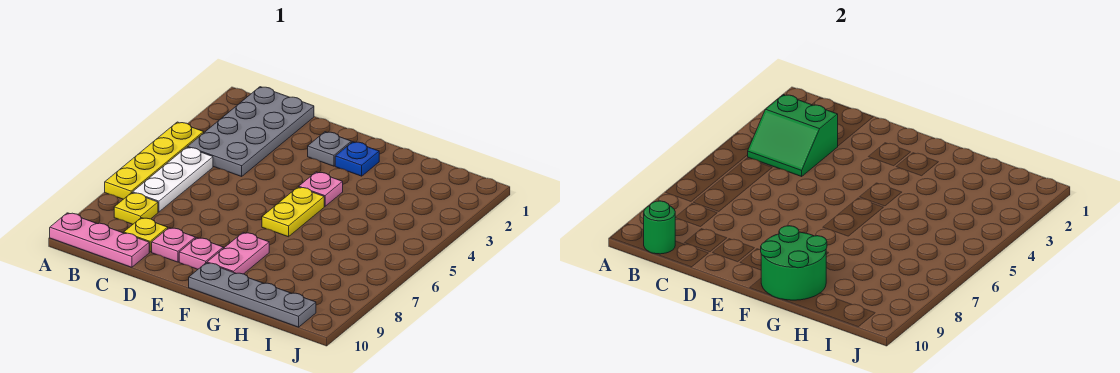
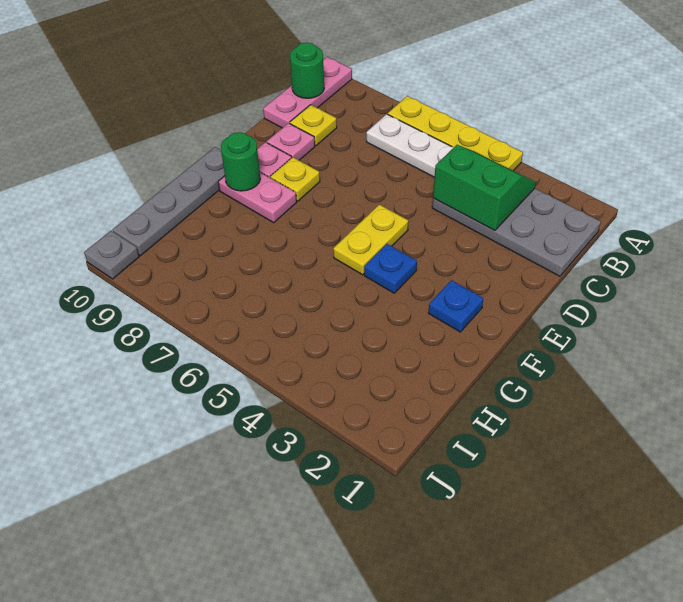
green 2x2 slope [748,95,838,176] -> green 2x2 slope turned to [433,145,536,231]
yellow 1x1 plate [114,193,158,224] -> yellow 1x1 plate moved to [270,157,320,201]
grey 1x1 plate [308,132,351,166] -> grey 1x1 plate moved to [84,231,139,279]
pink 1x1 plate [299,172,343,206] -> blue 1x1 plate [364,244,417,293]
yellow 1x2 plate [262,187,324,237] -> yellow 1x2 plate turned to [333,204,408,275]
green 2x2 round brick [761,226,827,300] -> green 1x1 round brick [221,132,260,191]

